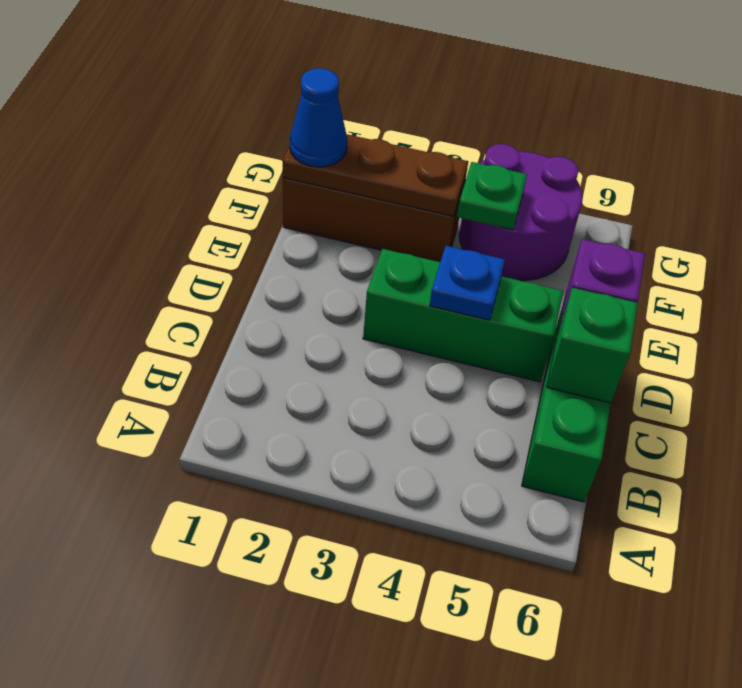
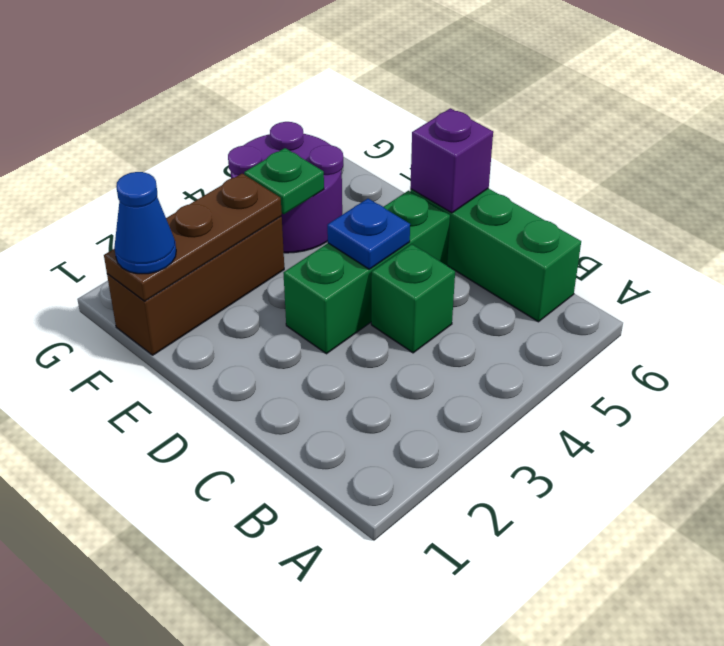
green 1x1 brick [547,288,638,403] -> green 1x1 brick moved to [371,244,455,353]

